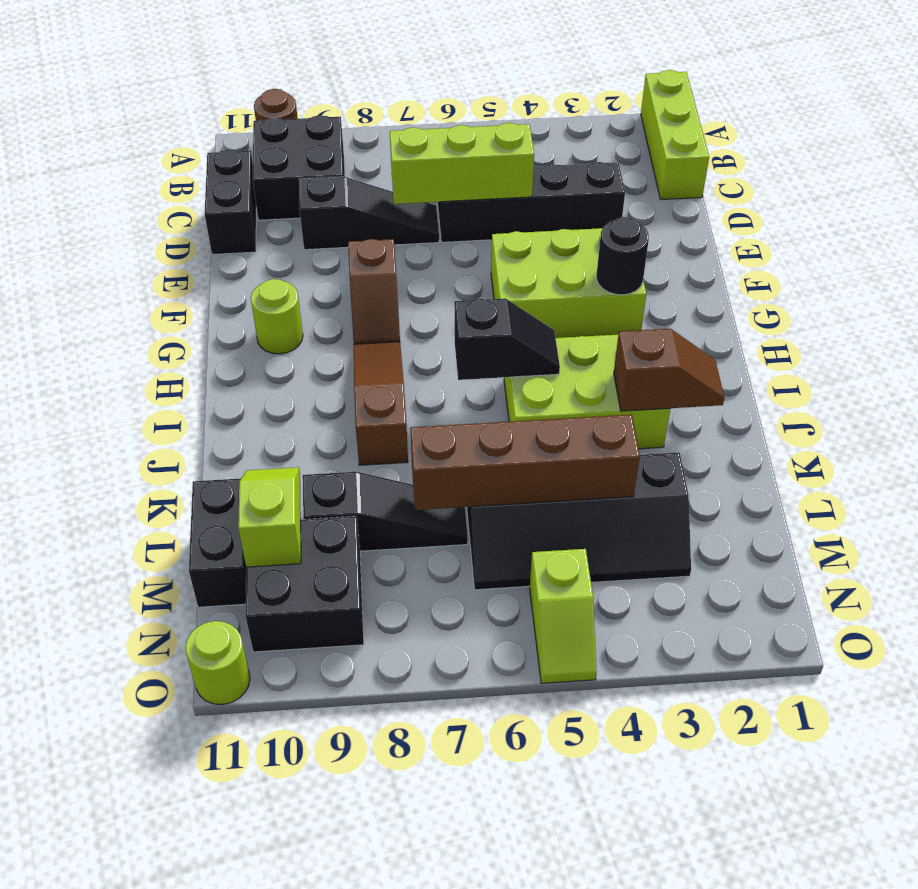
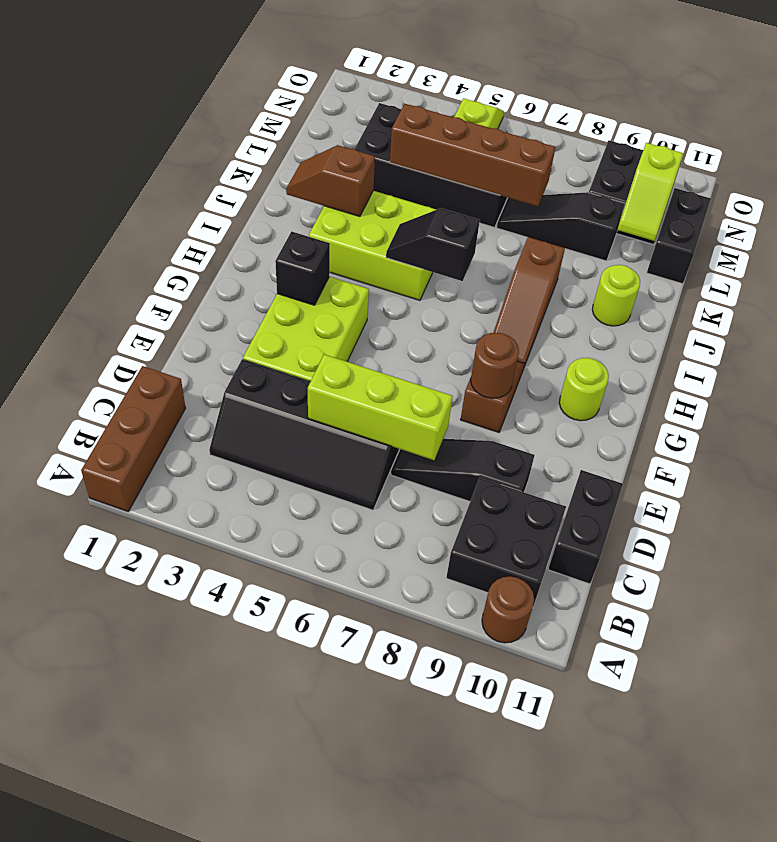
lime 1x3 brick [641,70,709,200] -> brown 1x3 brick [81,366,186,511]
lime 2x3 brick [491,228,646,338] -> lime 2x3 brick turned to [243,277,369,381]
none -> brown 1x1 round brick [471,333,519,398]
black 1x1 round brick [596,217,649,295] -> black 1x1 brick [275,231,330,305]
black 2x4 slope [467,452,691,590] -> black 2x4 brick [355,103,507,227]
lime 1x1 round brick [185,621,250,705] -> lime 1x1 round brick moved to [592,265,640,326]

